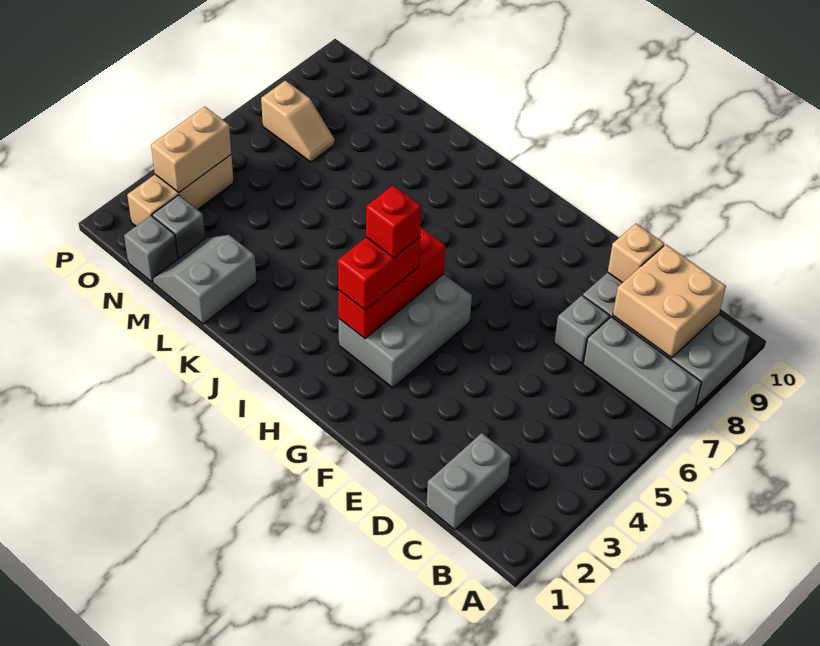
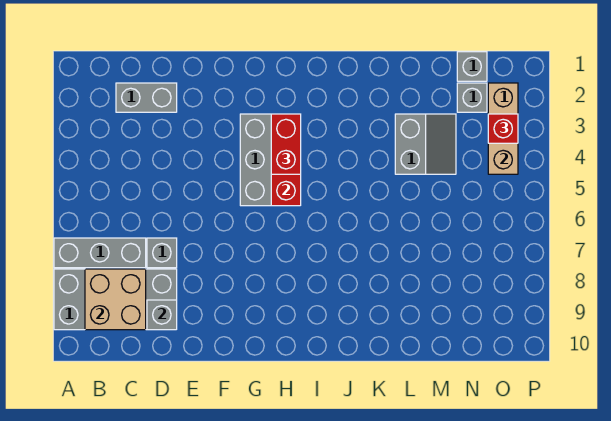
grey 1x2 brick [426,433,511,530] -> grey 1x2 brick turned to [116,83,177,112]
tan 1x1 brick [608,224,664,283] -> grey 1x1 brick [147,300,177,330]
red 1x1 brick [366,185,421,258] -> red 1x1 brick moved to [488,114,518,143]
grey 2x2 slope [153,235,257,324] -> grey 2x2 slope moved to [395,114,456,174]
tan 1x2 slope [261,80,335,162] -> none

